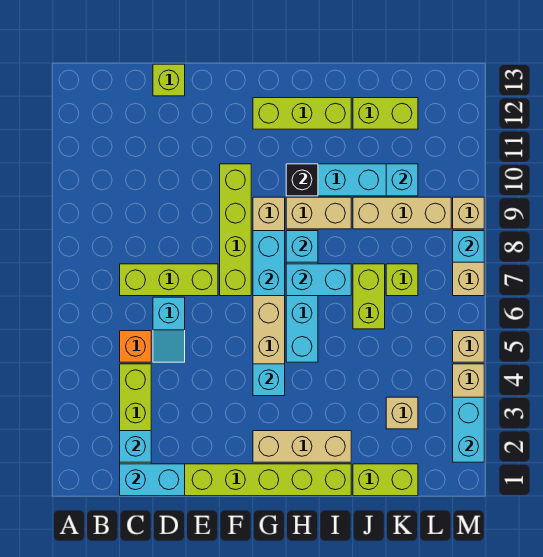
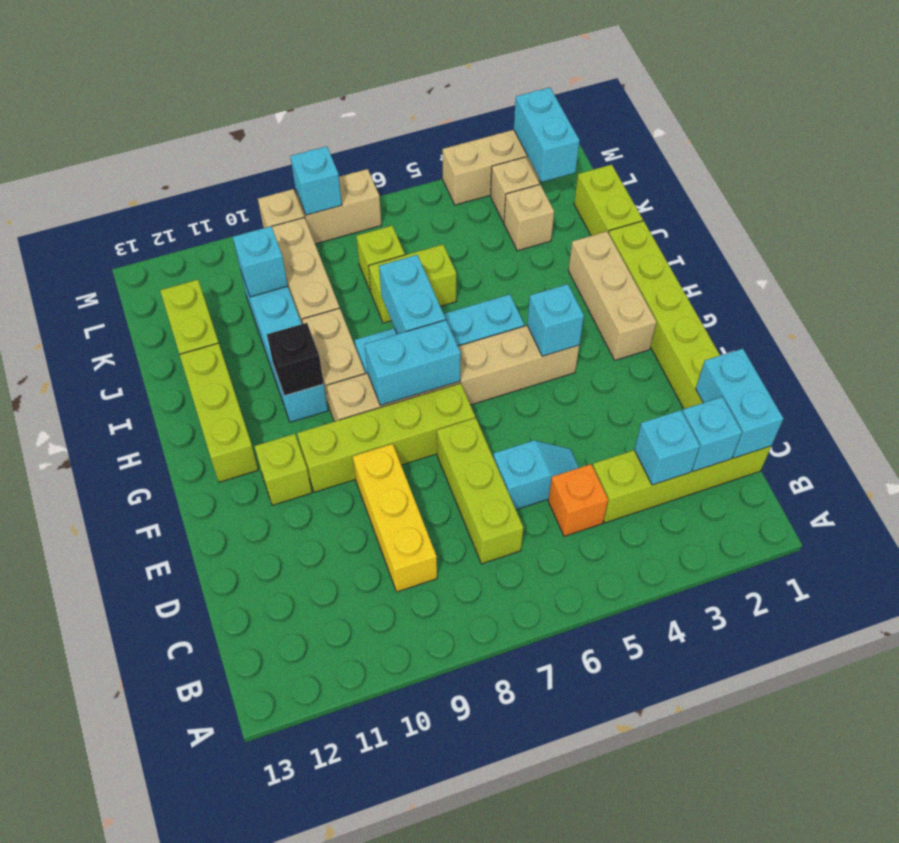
none -> yellow 1x3 brick [353,444,437,592]
lime 1x1 brick [153,64,185,96] -> lime 1x1 brick moved to [254,434,312,505]
cyan 1x1 brick [286,231,318,262] -> cyan 1x1 brick moved to [634,410,700,485]
cyan 1x2 brick [453,397,484,462] -> cyan 1x2 brick turned to [514,87,580,182]
tan 1x1 brick [453,331,484,362] -> tan 1x1 brick moved to [491,157,540,223]

